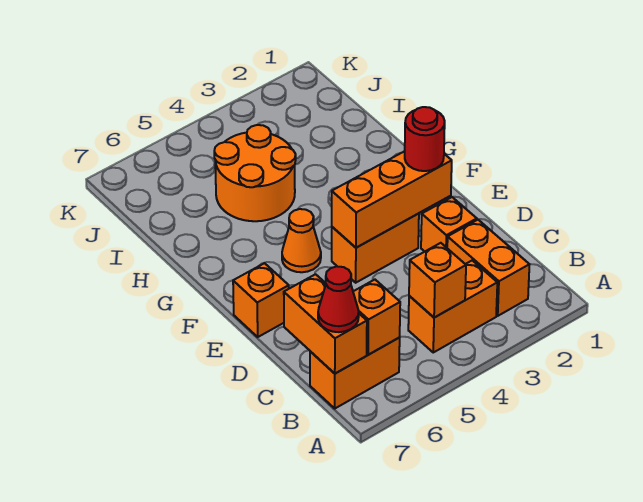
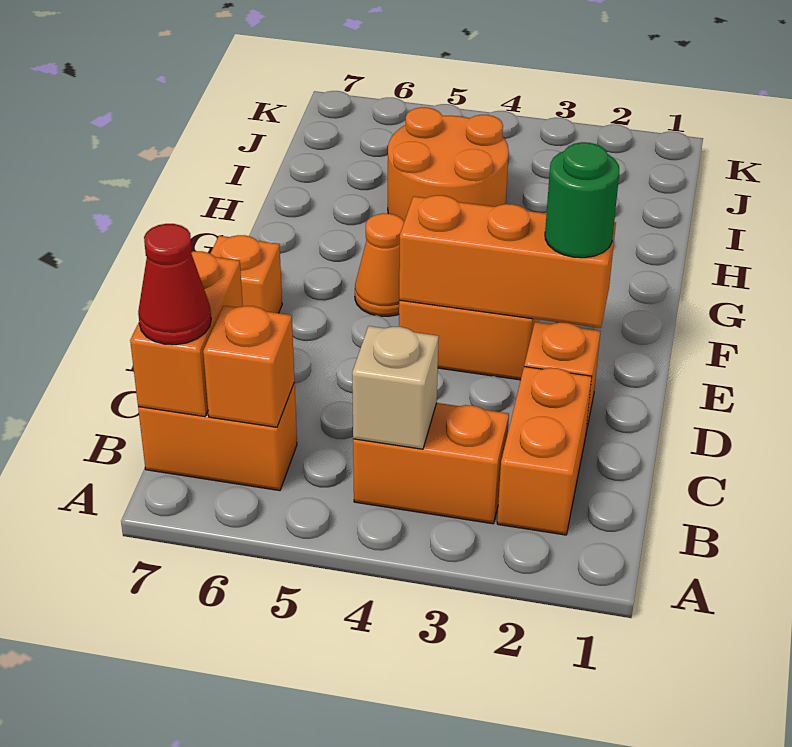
orange 1x1 brick [409,243,466,318] -> tan 1x1 brick [352,326,439,449]
red 1x1 round brick [405,107,445,171] -> green 1x1 round brick [545,142,619,258]

